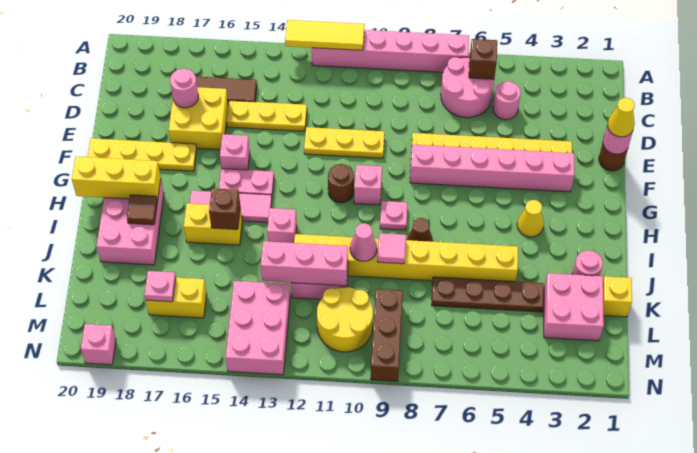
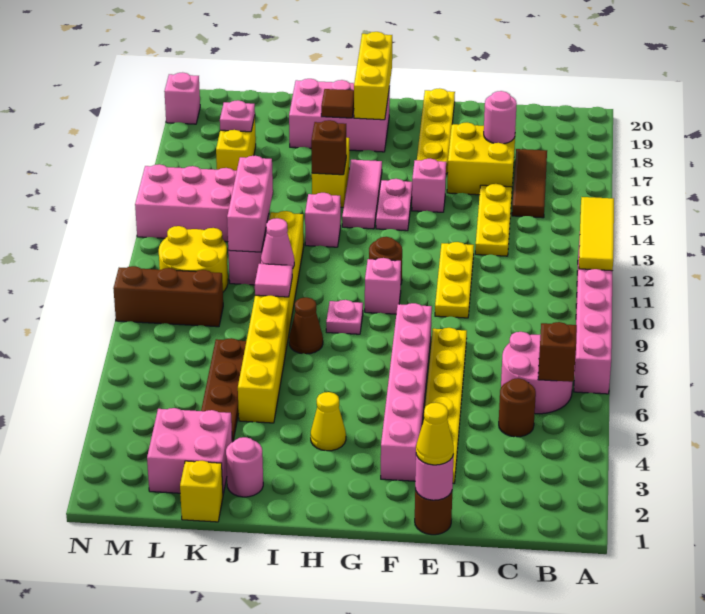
pink 1x1 round brick [493,81,521,120] -> brown 1x1 round brick [499,378,536,437]

